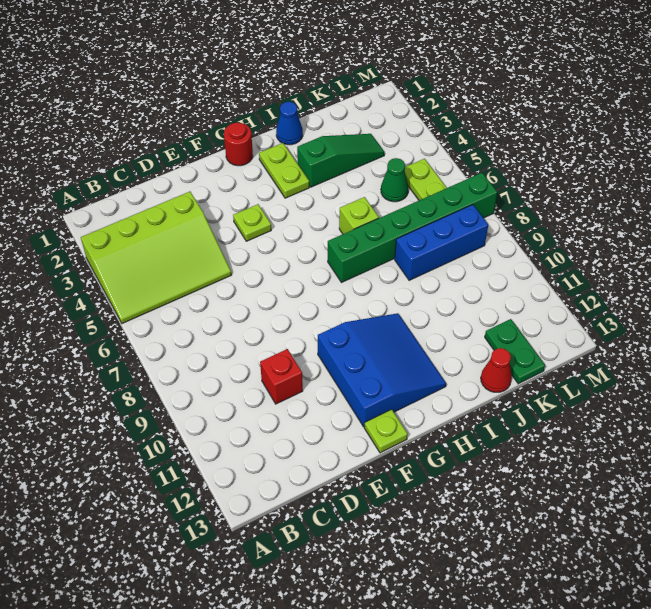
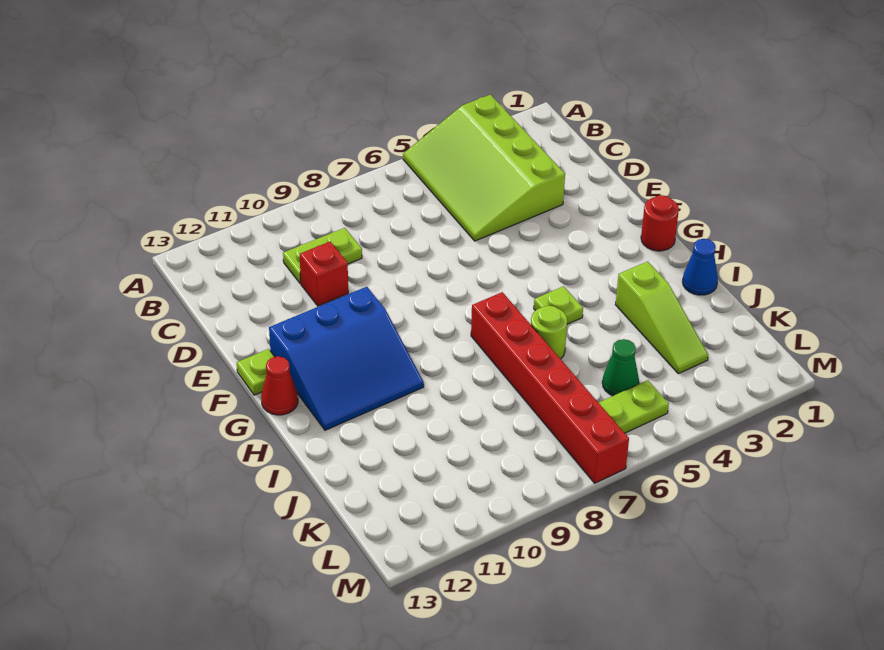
lime 1x1 plate [233,204,271,241] -> lime 1x1 plate moved to [534,286,583,324]
lime 1x2 plate [259,143,309,198] -> lime 1x2 plate moved to [283,228,362,284]
green 1x6 brick [328,173,497,283] -> red 1x6 brick [471,292,629,483]
green 1x3 slope [297,134,384,187] -> lime 1x3 slope [615,261,708,374]
lime 1x1 brick [339,197,379,234] -> lime 1x1 round brick [531,306,567,359]
blue 1x3 brick [395,205,488,280] -> none
red 1x1 cone [481,348,512,392] -> red 1x1 cone moved to [261,356,298,415]
green 1x2 plate [485,319,545,384] -> none

